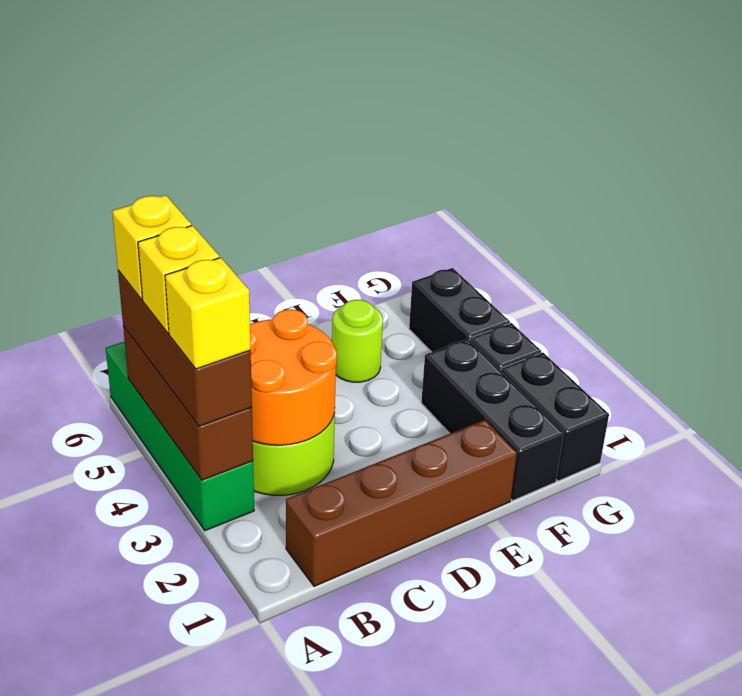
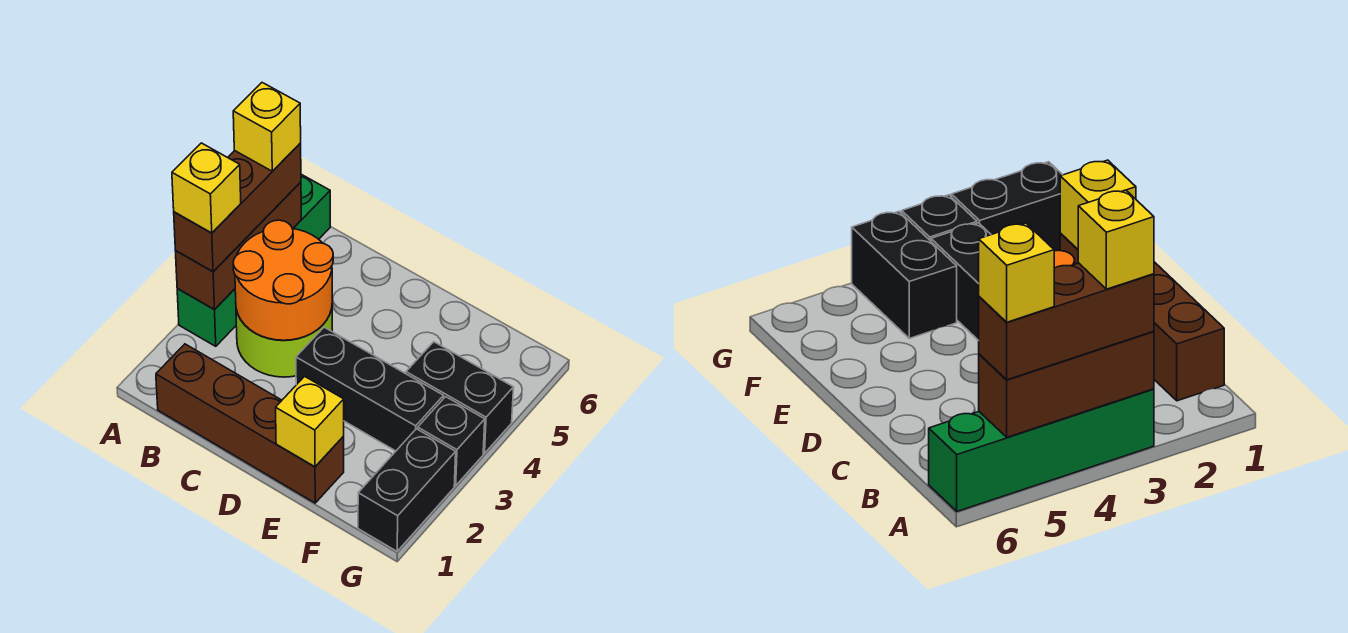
yellow 1x1 brick [138,225,219,333] -> yellow 1x1 brick moved to [276,376,344,467]
lime 1x1 round brick [332,300,383,382] -> none
black 1x3 brick [421,339,564,501] -> black 1x3 brick turned to [296,327,444,451]
black 1x2 brick [409,268,510,352] -> black 1x2 brick turned to [406,342,514,453]

